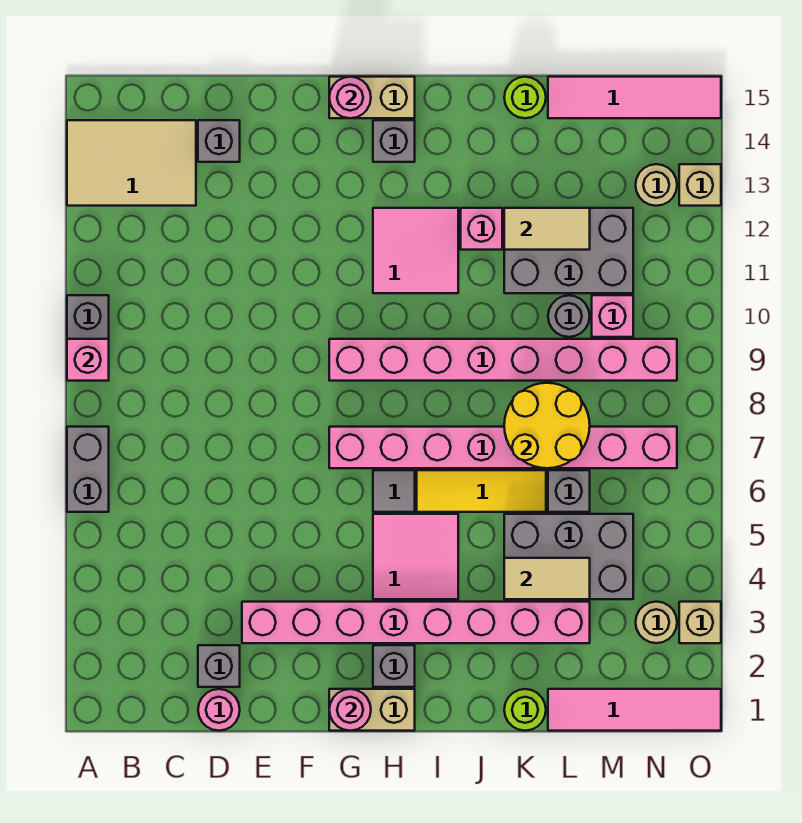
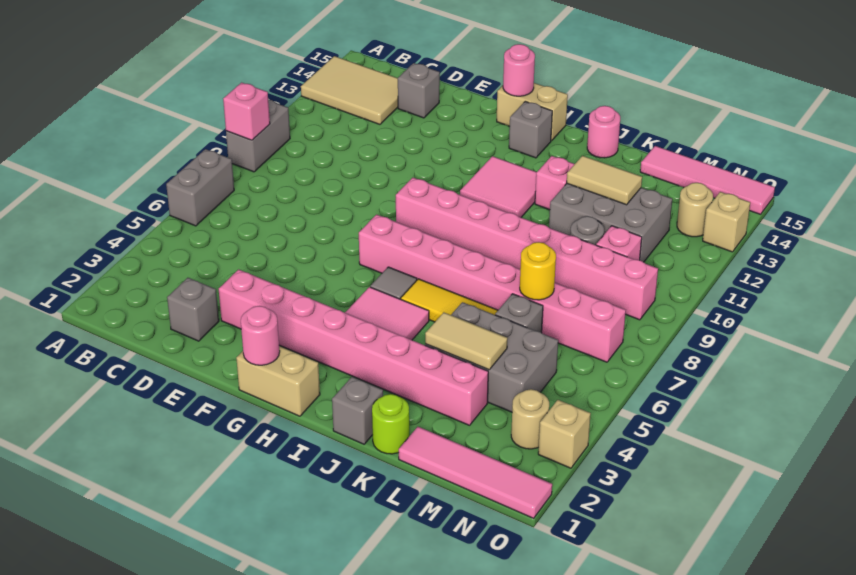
pink 1x1 round brick [198,689,240,731] -> pink 1x1 round brick moved to [587,106,620,158]
grey 1x1 brick [373,645,415,687] -> grey 1x1 brick moved to [332,377,383,444]
yellow 2x2 round brick [504,383,590,468] -> yellow 1x1 round brick [520,242,556,300]
lime 1x1 round brick [504,77,546,118] -> none

